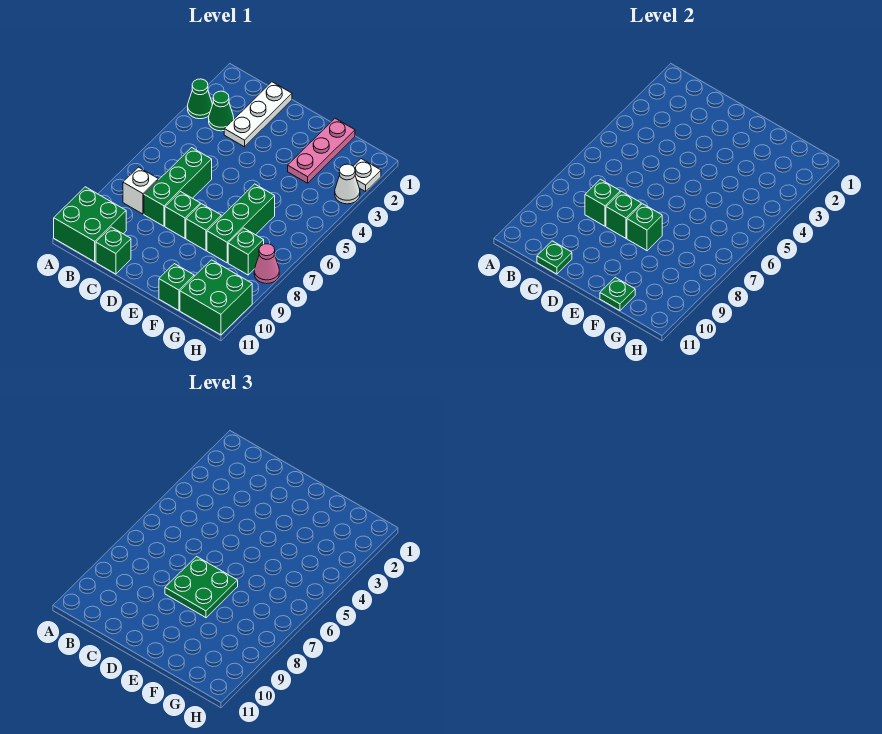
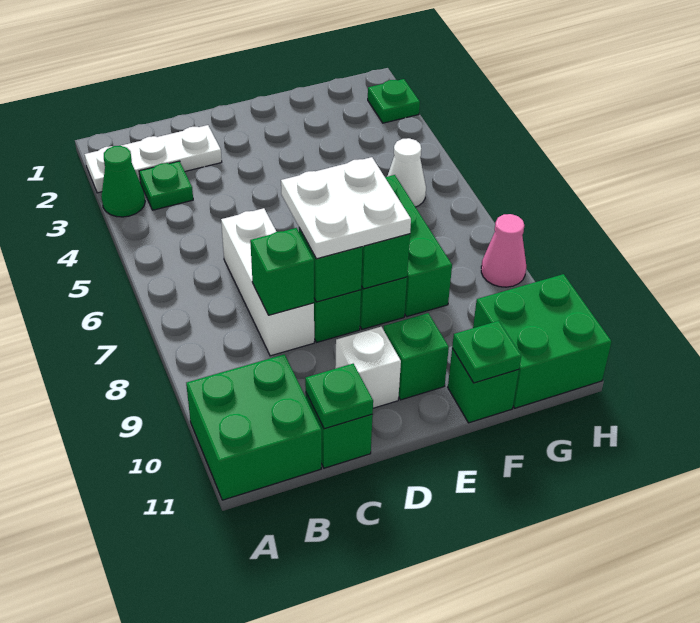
green 1x1 cone [209,91,234,131] -> green 1x1 plate [139,161,193,210]
white 1x1 brick [123,167,158,214] -> white 1x1 brick moved to [335,327,401,408]
white 1x3 plate [224,82,292,147] -> white 1x3 plate turned to [85,125,222,193]
green 1x3 brick [144,148,212,226] -> white 1x3 brick [221,208,314,356]
green 2x2 plate [165,557,238,618] -> white 2x2 plate [281,157,411,259]
pink 1x3 plate [288,118,355,183] -> none
green 1x1 brick [228,228,264,275] -> green 1x1 brick moved to [384,313,449,400]
white 1x1 plate [353,159,381,192] -> green 1x1 plate [368,79,420,123]
white 1x1 cone [335,164,360,204] -> white 1x1 cone moved to [387,138,426,207]

